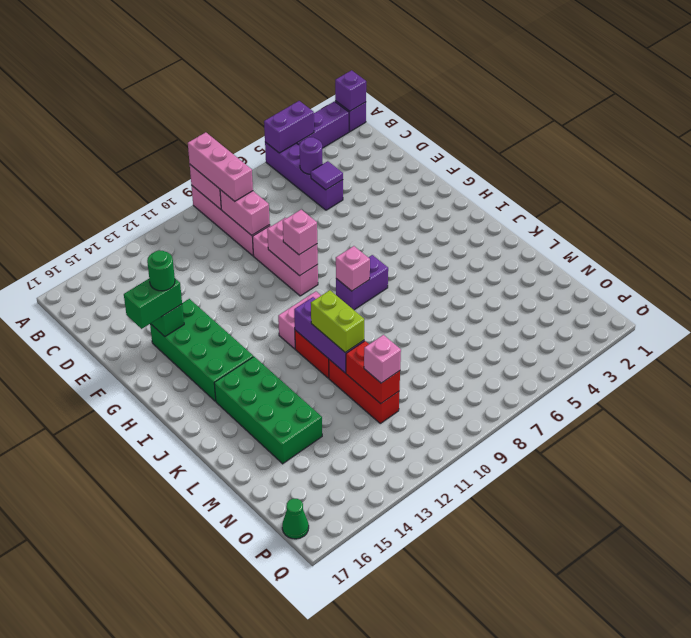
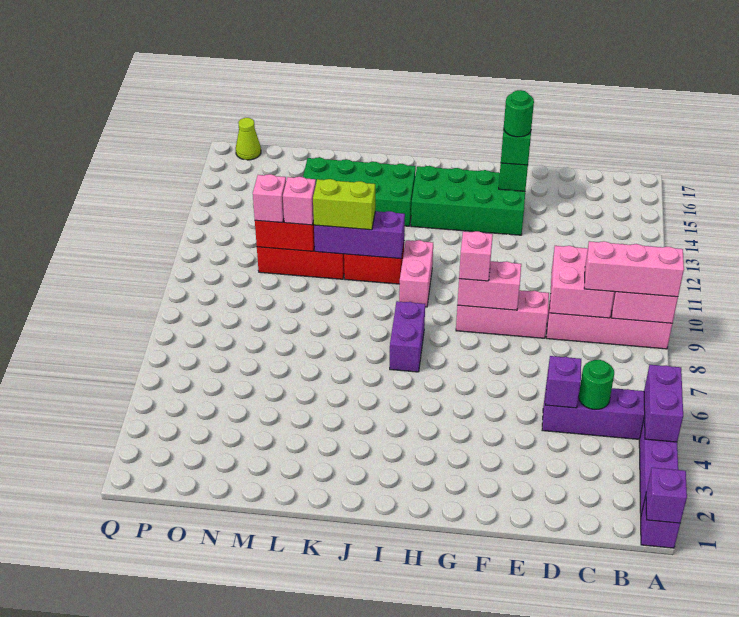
purple 1x1 round brick [300,137,323,174] -> green 1x1 round brick [579,360,614,409]
pink 1x2 brick [220,190,270,235] -> pink 2x2 brick [550,246,614,318]
purple 1x1 tile [311,161,343,190] -> purple 1x1 brick [545,356,581,408]
pink 1x1 brick [336,246,370,291] -> pink 1x1 brick moved to [283,177,316,225]
green 1x1 cone [282,499,309,539] -> lime 1x1 cone [236,118,261,160]

